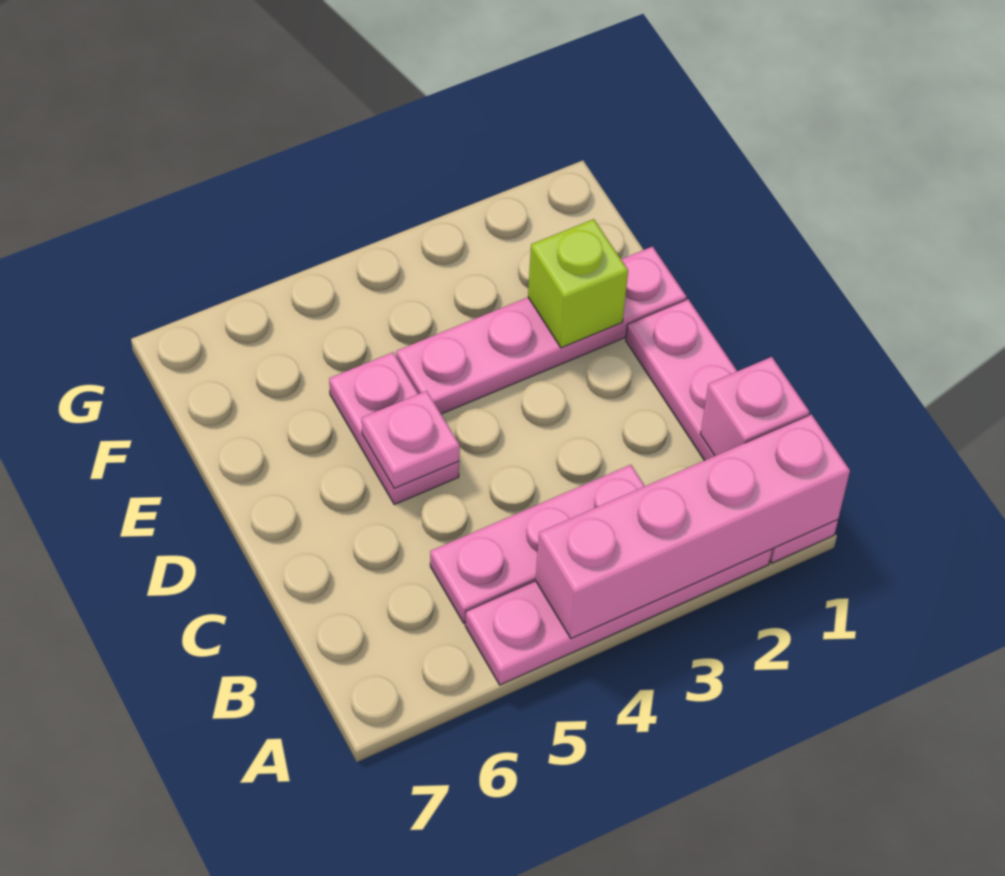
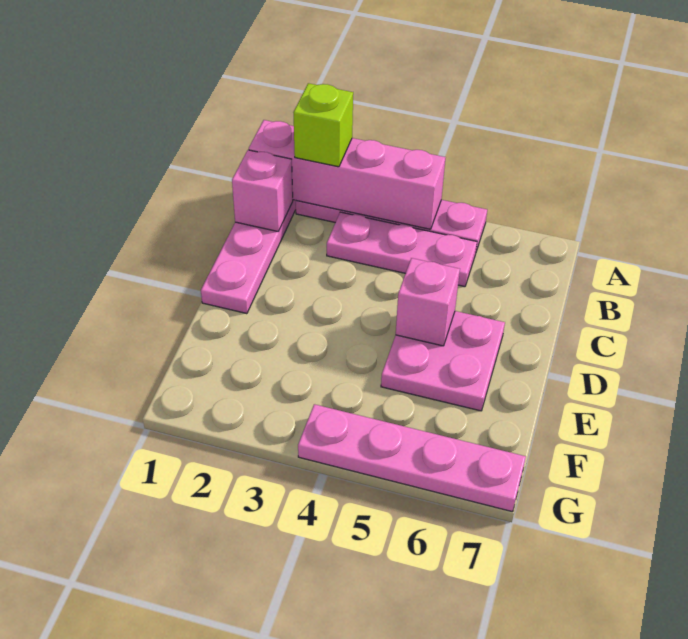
pink 1x2 plate [329,352,459,504] -> pink 2x2 plate [381,311,505,411]
pink 1x1 plate [362,391,460,488] -> pink 1x1 brick [396,258,460,346]
pink 1x4 plate [396,247,686,414] -> pink 1x4 plate moved to [298,404,526,512]
lime 1x1 brick [528,219,628,348] -> lime 1x1 brick moved to [293,83,353,167]

